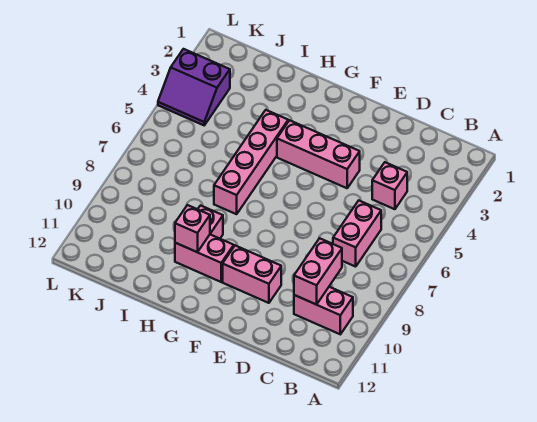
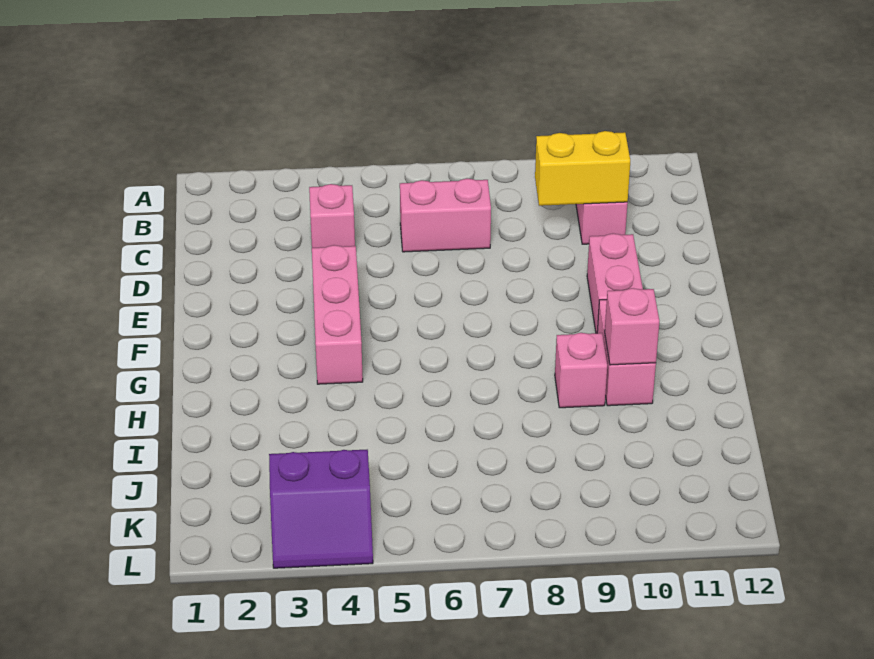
pink 1x2 brick [294,238,342,305] -> yellow 1x2 brick [535,131,630,206]
pink 1x4 brick [214,110,288,214] -> none
purple 2x2 slope [158,49,230,125] -> purple 2x2 slope turned to [269,450,373,568]

